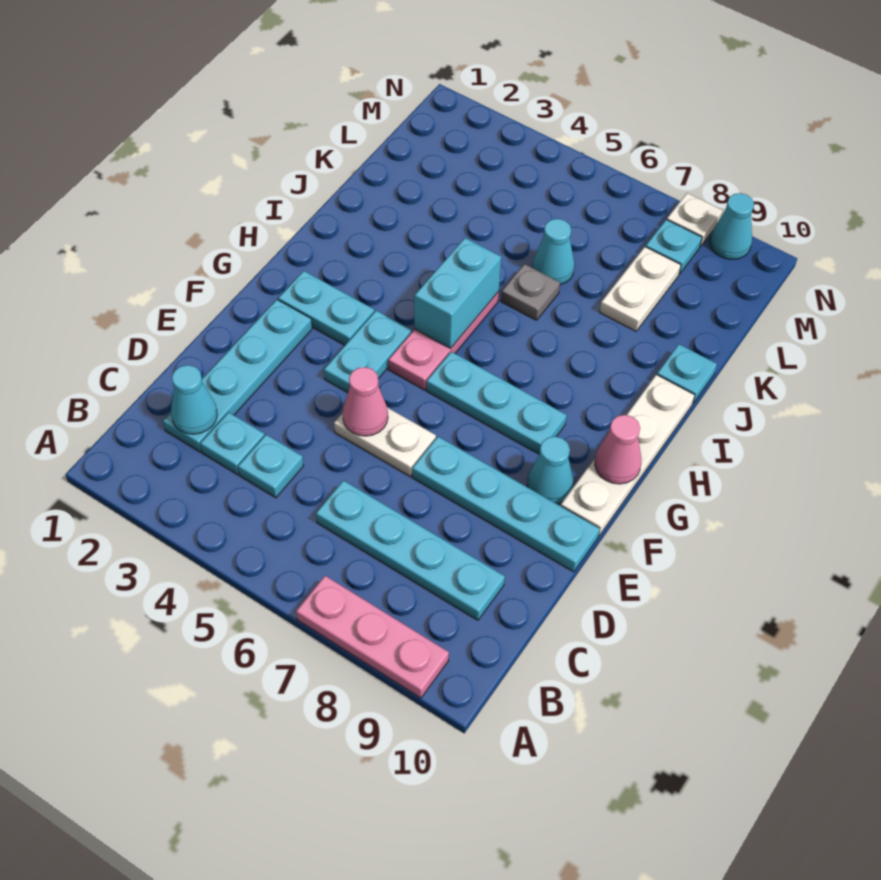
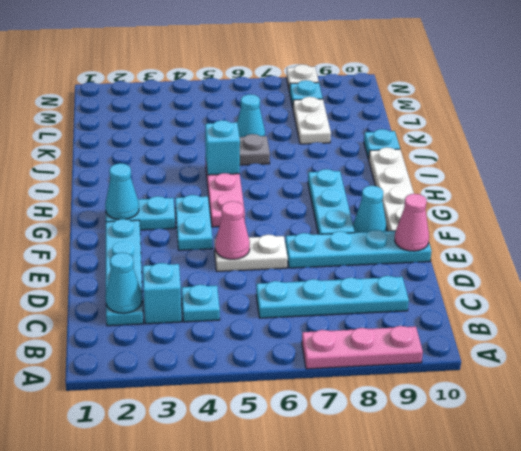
cyan 1x1 plate [200,412,265,474] -> cyan 1x1 brick [143,263,182,324]
cyan 1x3 plate [426,352,567,454] -> cyan 1x3 plate turned to [308,169,355,234]
pink 1x1 cone [595,415,641,484] -> pink 1x1 cone moved to [395,194,429,251]
cyan 1x2 brick [414,238,501,348] -> cyan 1x1 brick [205,120,240,175]
cyan 1x1 cone [710,193,754,259] -> cyan 1x1 cone moved to [105,163,139,219]

